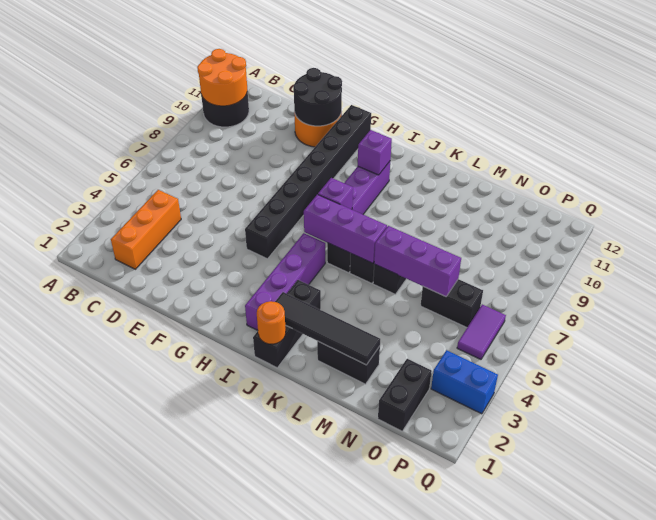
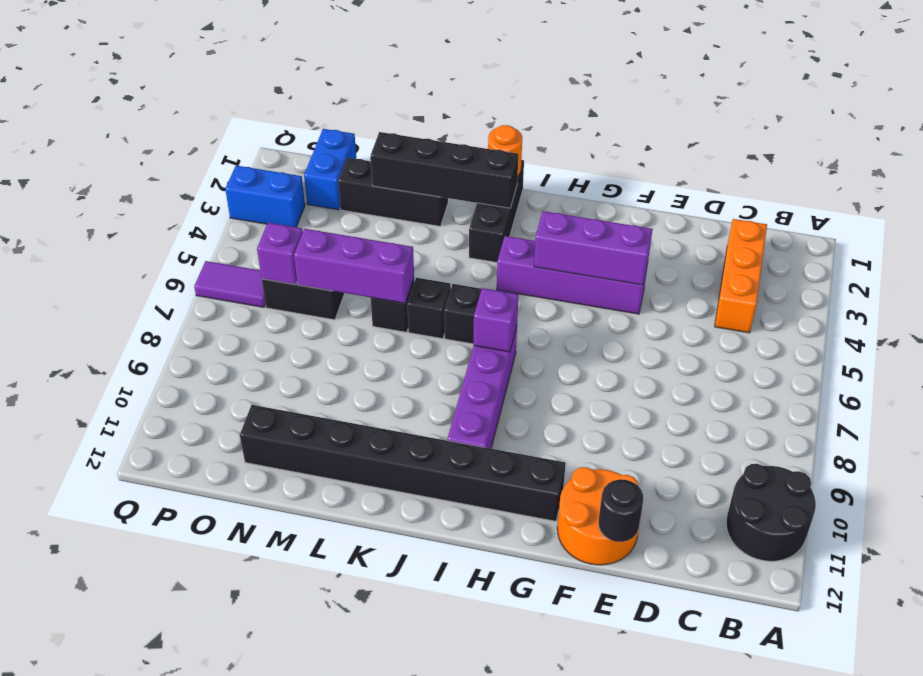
orange 2x2 round brick [197,49,247,106] -> none
black 2x2 round brick [293,68,342,126] -> black 1x1 round brick [599,479,643,542]
black 1x8 brick [245,105,371,259] -> black 1x8 brick turned to [240,405,566,521]
purple 1x4 brick [245,233,325,330] -> purple 1x4 brick turned to [497,236,648,314]
purple 1x3 brick [304,194,387,263] -> purple 1x3 brick moved to [534,211,653,285]
purple 1x1 brick [358,130,392,175] -> purple 1x1 brick moved to [257,223,303,285]
black 1x4 tile [275,292,380,365] -> black 1x4 brick [371,132,518,208]
black 1x2 brick [317,341,380,384] -> black 1x3 brick [338,158,448,226]
black 1x2 brick [378,359,432,431] -> blue 1x2 brick [304,129,356,210]
purple 1x2 tile [457,305,506,359] -> purple 1x2 tile turned to [194,261,265,307]

